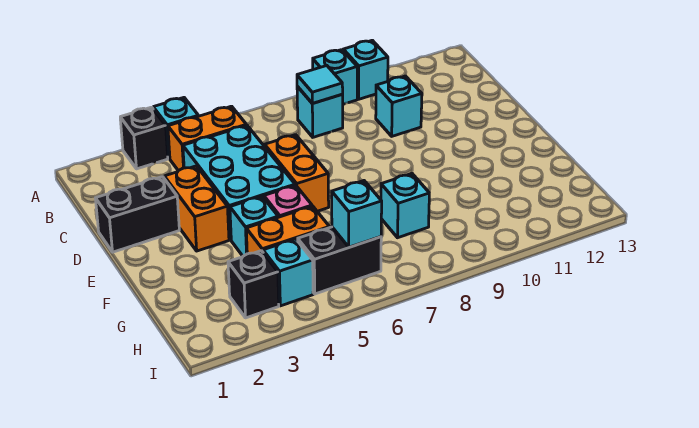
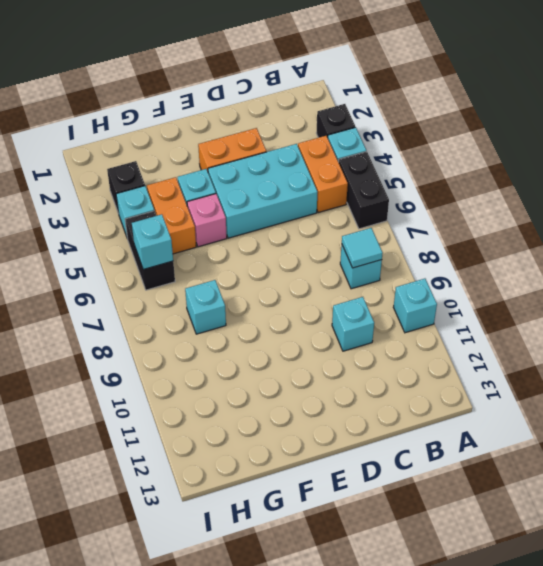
cyan 1x1 brick [313,50,357,104] -> none
black 1x2 brick [96,177,179,252] -> black 1x2 brick moved to [339,151,389,229]
orange 1x2 brick [265,135,329,211] -> none

